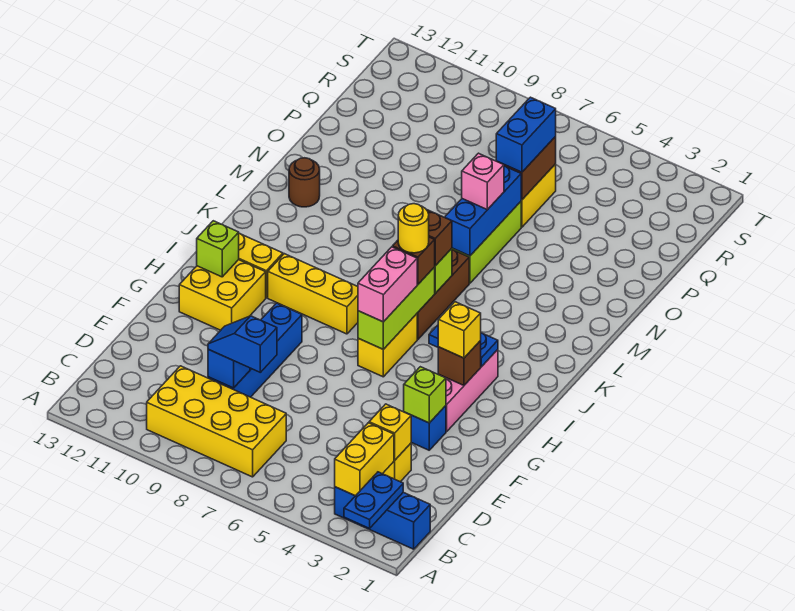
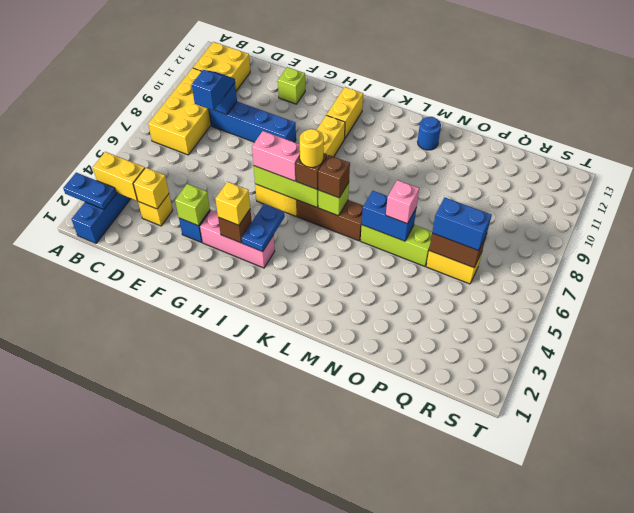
yellow 2x2 brick [179,260,266,330] -> yellow 2x2 brick moved to [193,42,250,91]
lime 1x1 brick [197,221,239,277] -> lime 1x1 brick moved to [278,67,305,104]
blue 1x3 brick [445,166,521,256] -> blue 1x2 brick [362,191,416,241]
brown 1x1 round brick [289,158,320,207] -> blue 1x1 round brick [418,117,441,150]

